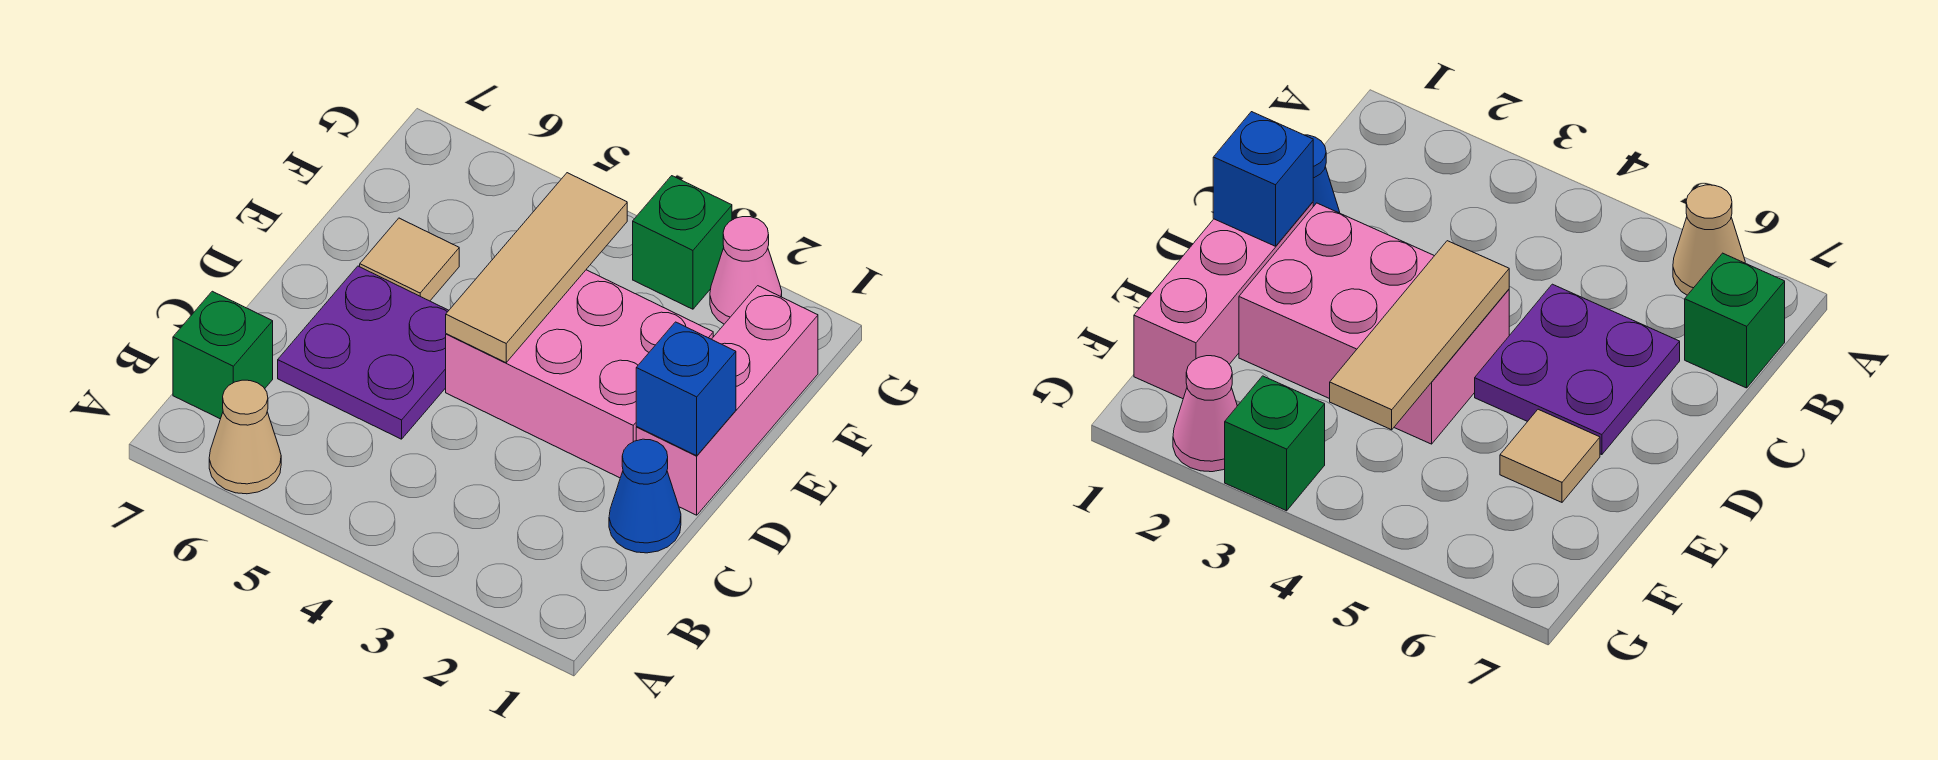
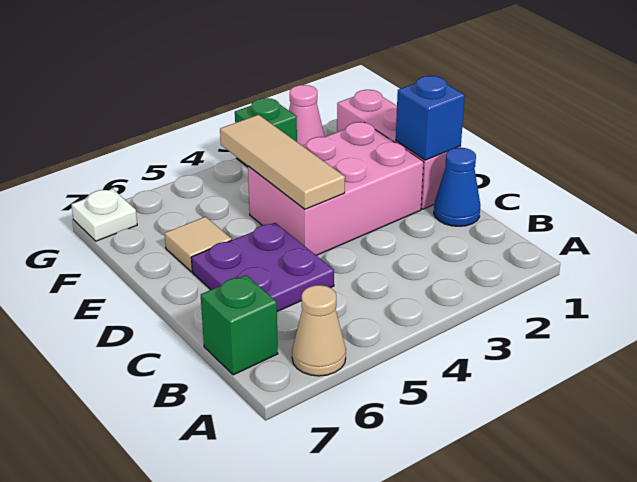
none -> white 1x1 plate [71,189,137,241]

